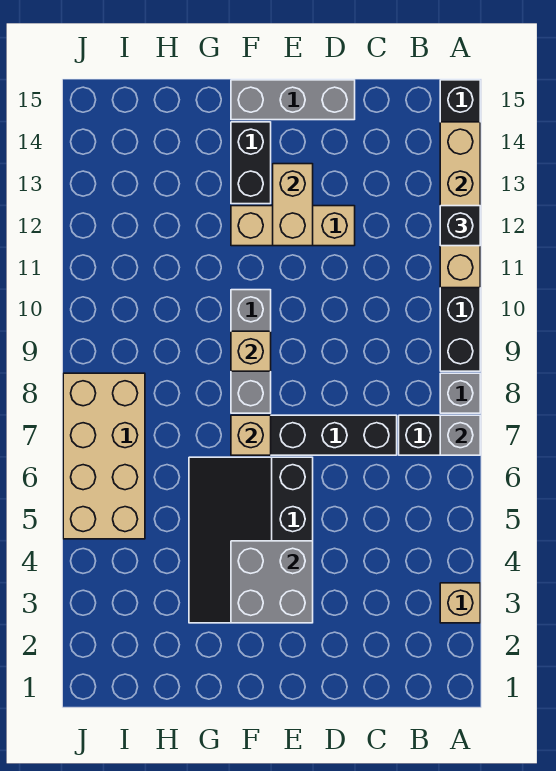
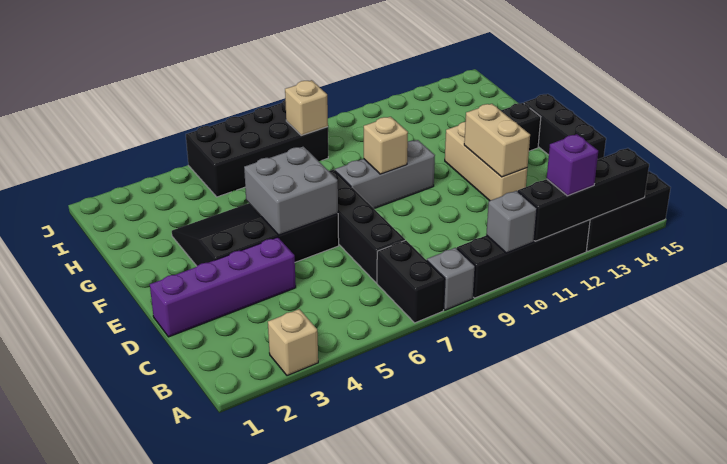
grey 1x1 brick [440,415,480,455] -> grey 1x1 brick moved to [486,191,537,253]
tan 1x4 brick [440,122,480,288] -> black 1x4 brick [518,148,649,241]
black 1x1 brick [440,206,480,246] -> purple 1x1 brick [547,134,598,196]
none -> purple 1x4 brick [150,237,296,337]
grey 1x3 brick [231,80,355,120] -> black 1x3 brick [524,94,606,159]
grey 2x2 brick [231,541,313,623] -> grey 2x2 brick moved to [244,146,338,235]
tan 1x2 brick [273,164,313,246] -> tan 1x2 brick turned to [464,104,530,177]
tan 1x1 brick [231,415,271,455] -> tan 1x1 brick moved to [285,80,328,136]
tan 2x4 brick [63,373,145,539] -> black 2x4 brick [186,100,328,197]

